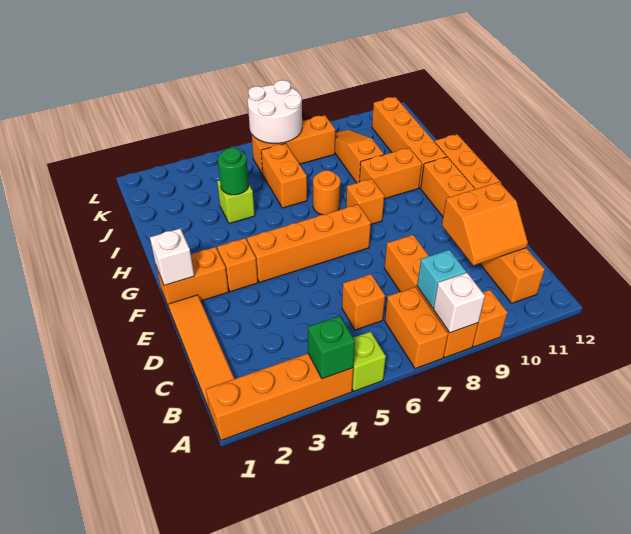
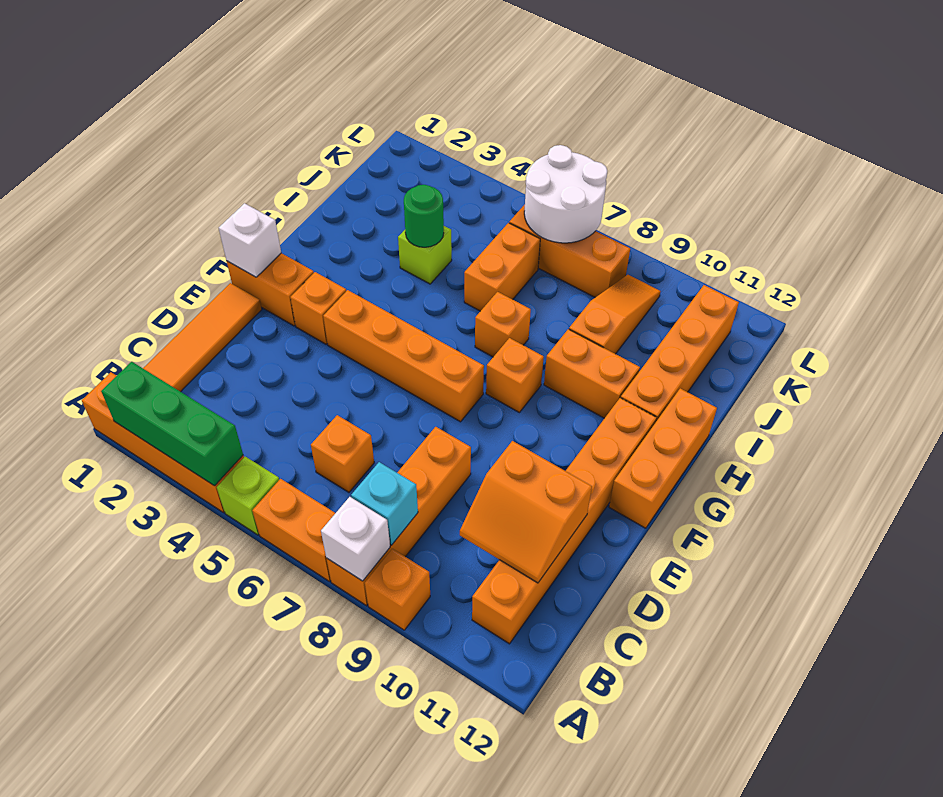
green 1x1 brick [308,316,355,379] -> green 1x3 brick [101,362,243,486]
orange 1x2 brick [385,287,448,369] -> orange 1x2 brick turned to [252,479,335,581]
orange 1x1 round brick [313,170,340,215] -> orange 1x1 brick [475,292,531,357]

